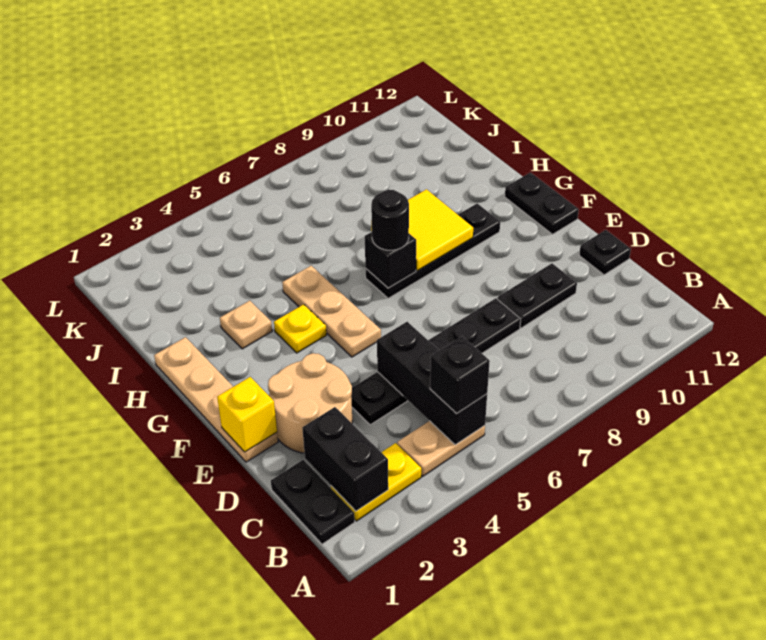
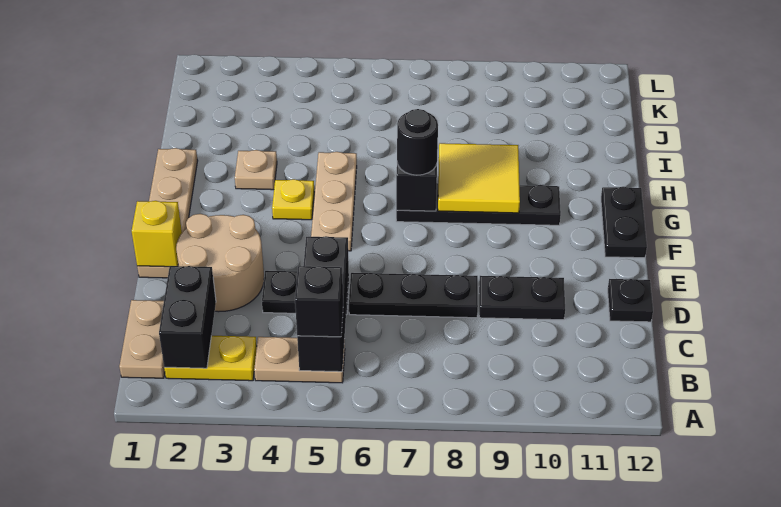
black 1x2 plate [271,460,355,544] -> tan 1x2 plate [119,300,165,378]

